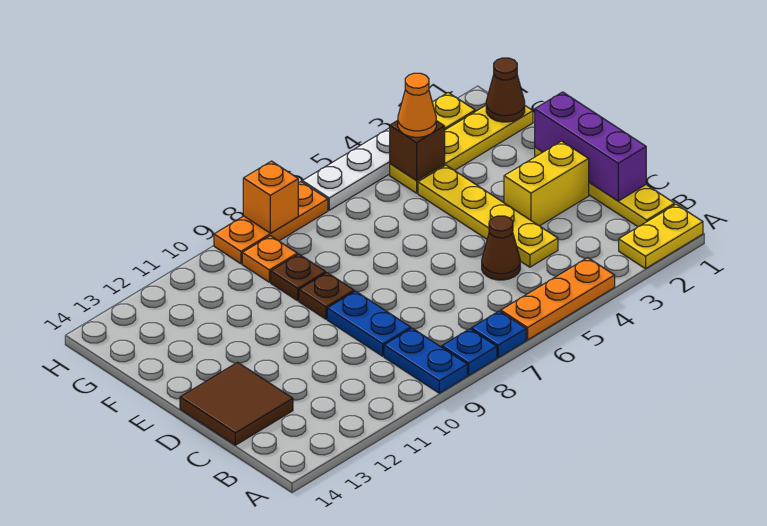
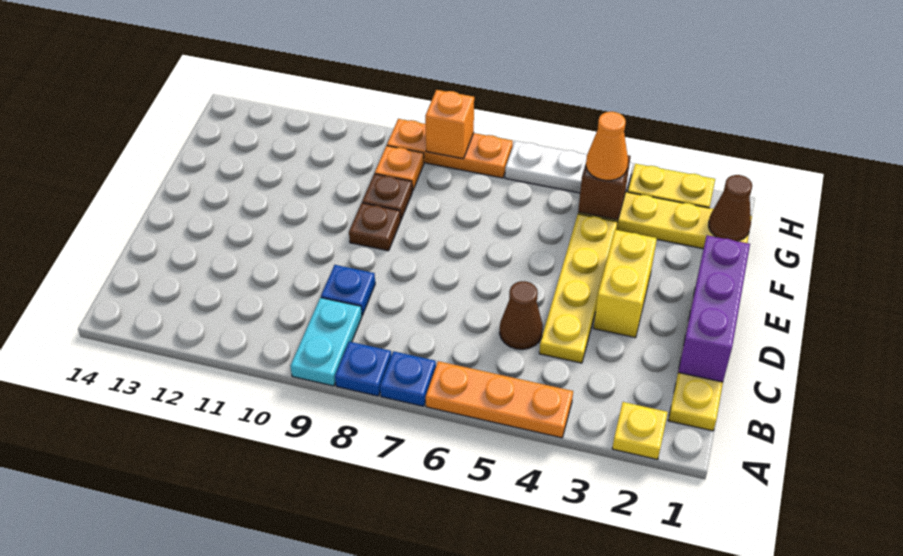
yellow 1x2 plate [619,204,703,269] -> yellow 1x1 plate [612,402,668,460]
blue 1x2 plate [384,328,467,393] -> cyan 1x2 plate [290,298,362,386]
blue 1x2 plate [327,291,411,356] -> blue 1x1 plate [321,265,375,315]
brown 2x2 tile [180,362,293,445] -> none
yellow 1x2 brick [504,141,589,226] -> yellow 1x2 brick turned to [593,230,657,338]

